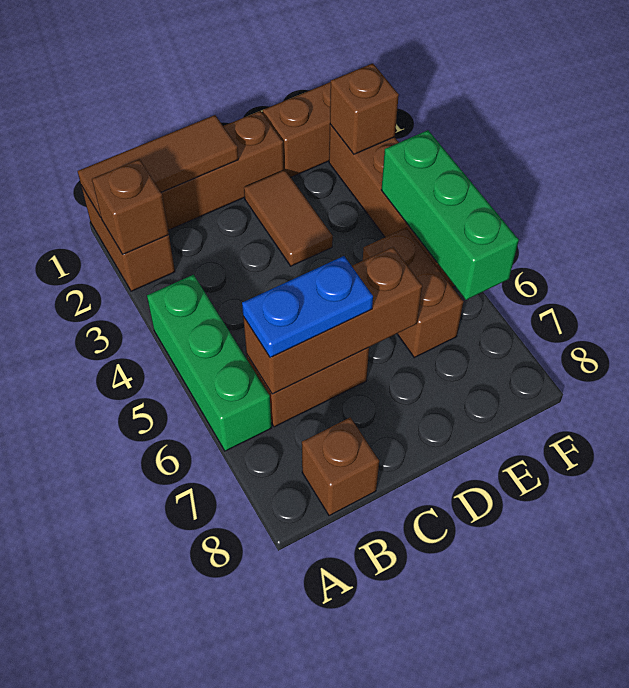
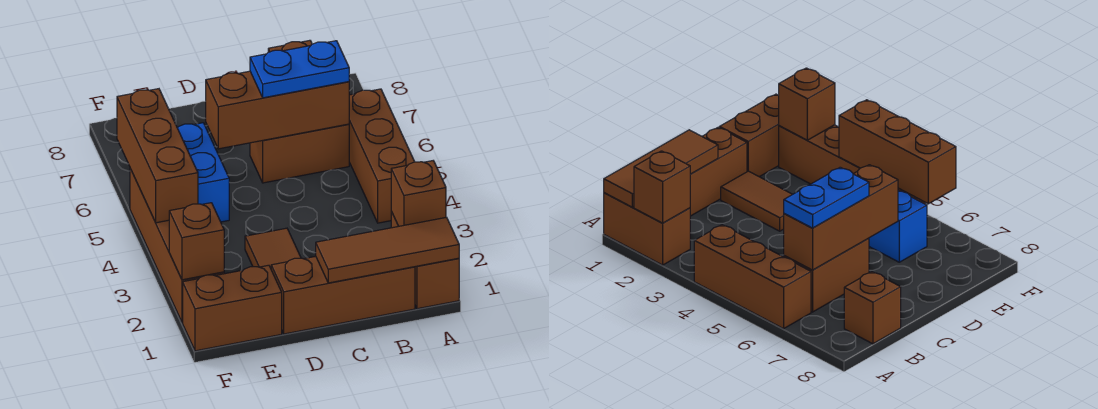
green 1x3 brick [147,275,272,451] -> brown 1x3 brick [349,89,415,223]
brown 1x2 brick [363,228,463,357] -> blue 1x2 brick [178,123,229,222]
green 1x3 brick [381,130,519,300] -> brown 1x3 brick [117,89,198,223]

